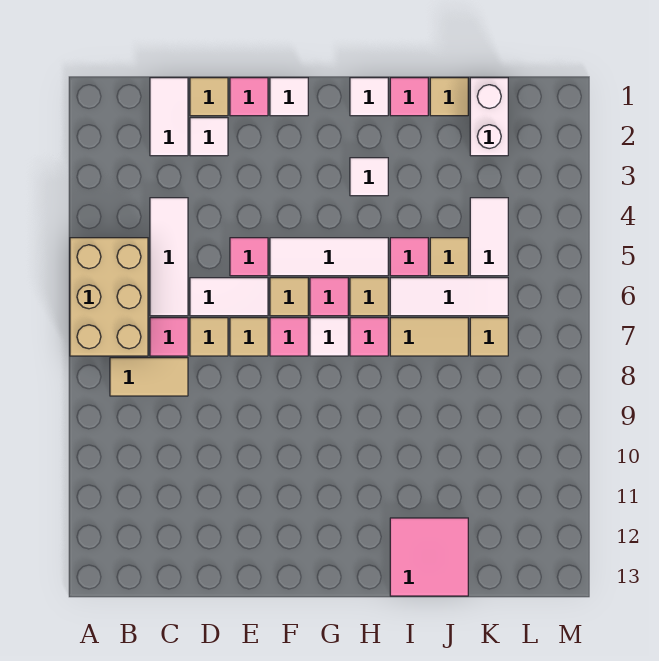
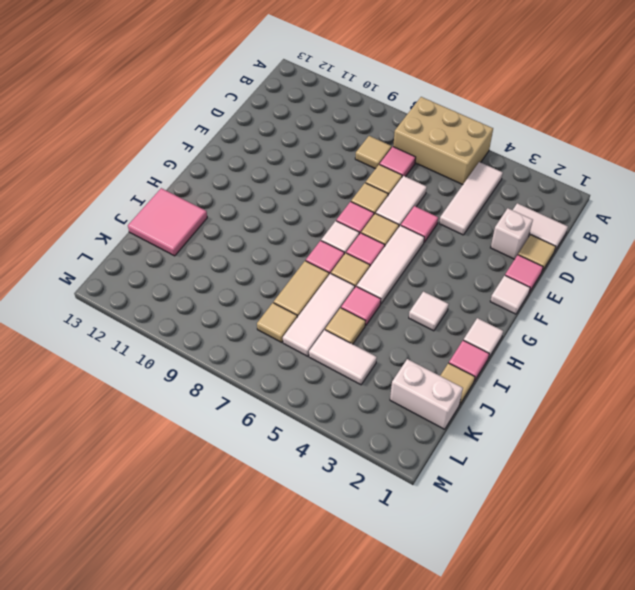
tan 1x2 tile [110,358,188,396] -> tan 1x1 tile [355,136,392,169]
white 1x3 tile [150,198,188,316] -> white 1x3 tile turned to [439,162,503,235]
white 1x1 tile [190,118,228,156] -> white 1x1 brick [491,208,533,259]

